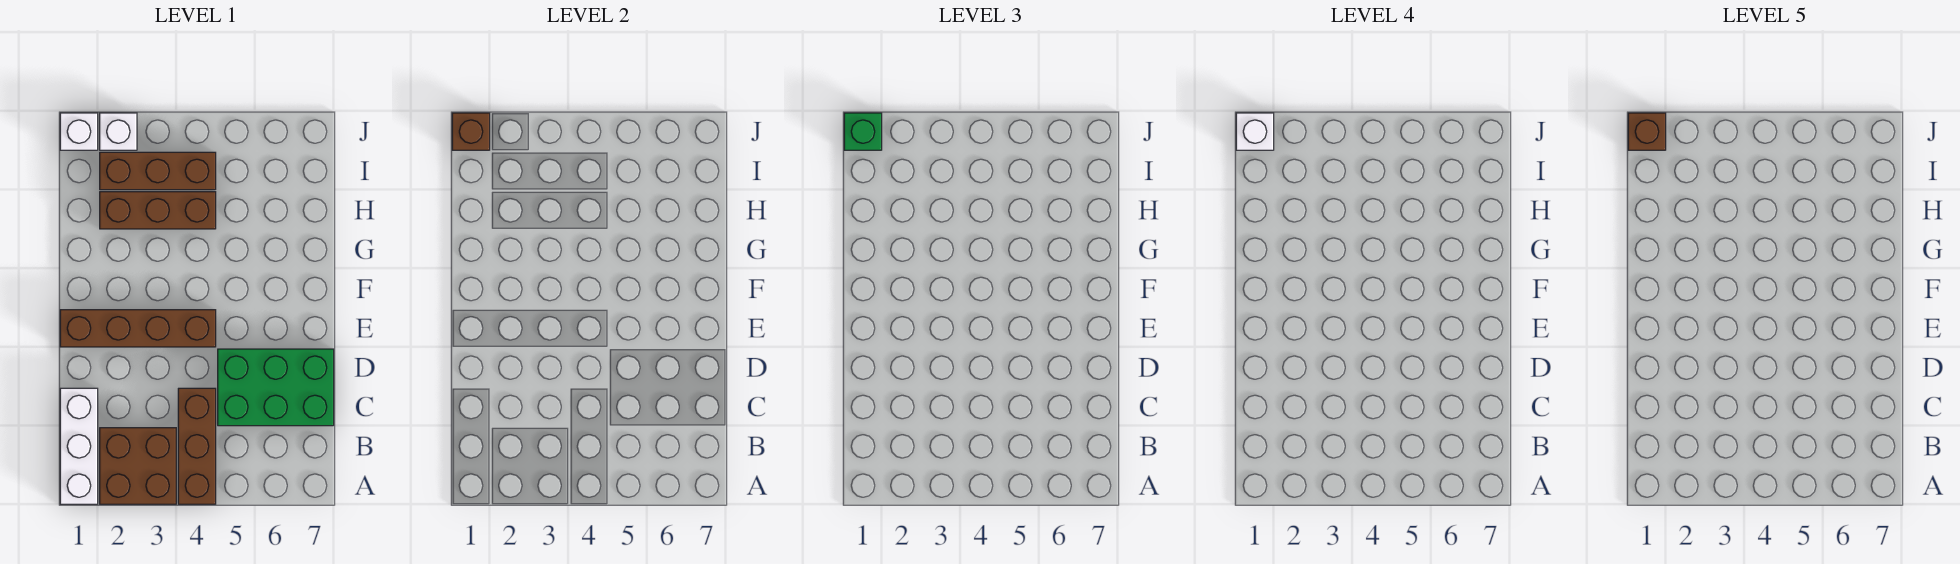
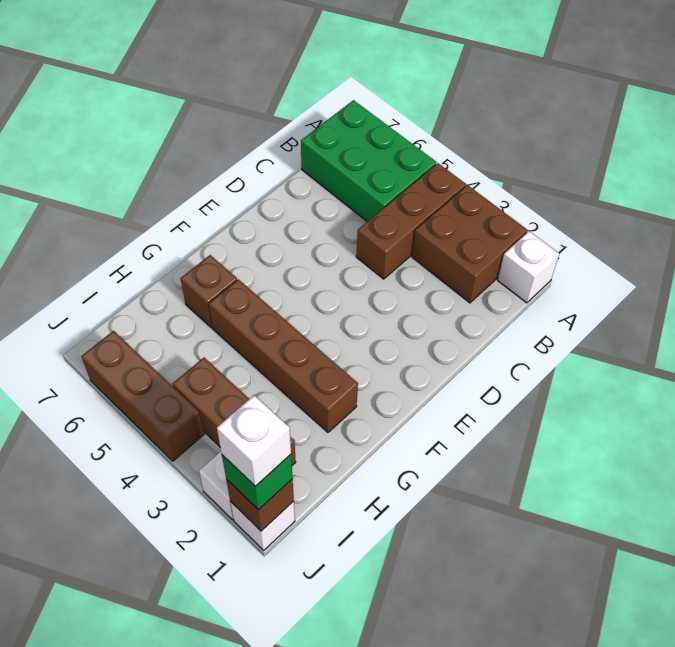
white 1x3 brick [60,388,98,504] -> white 1x1 brick [498,231,559,303]
green 2x3 brick [218,349,334,426] -> green 2x3 brick moved to [301,100,437,222]
brown 1x4 brick [60,310,216,347] -> brown 1x4 brick moved to [209,280,358,432]
brown 1x3 brick [100,192,216,229] -> brown 1x3 brick moved to [81,331,204,461]
brown 1x1 brick [1628,113,1666,150] -> brown 1x1 brick moved to [181,255,237,328]

